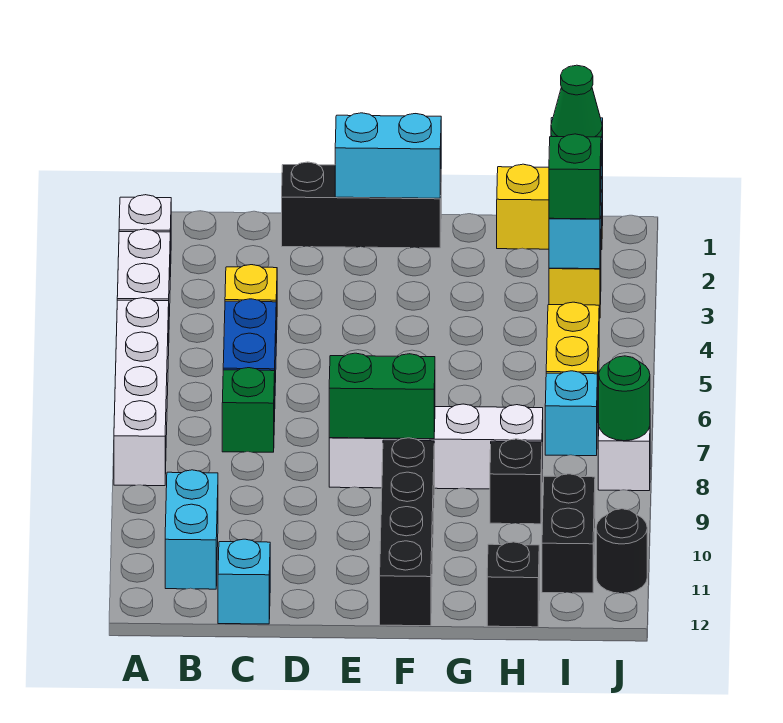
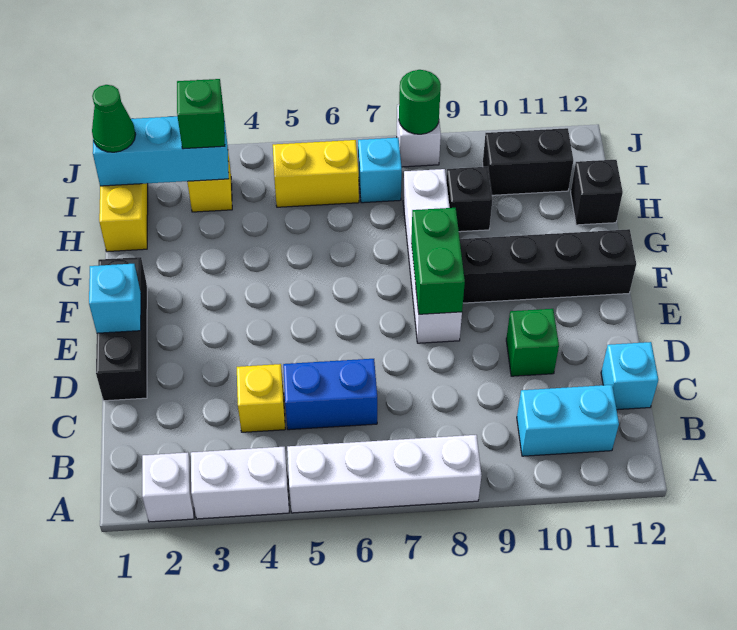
green 1x1 brick [222,368,275,452] -> green 1x1 brick moved to [506,309,559,376]
cyan 1x2 brick [335,113,441,198] -> cyan 1x1 brick [89,264,141,333]
black 1x1 round brick [596,509,647,593] -> none

